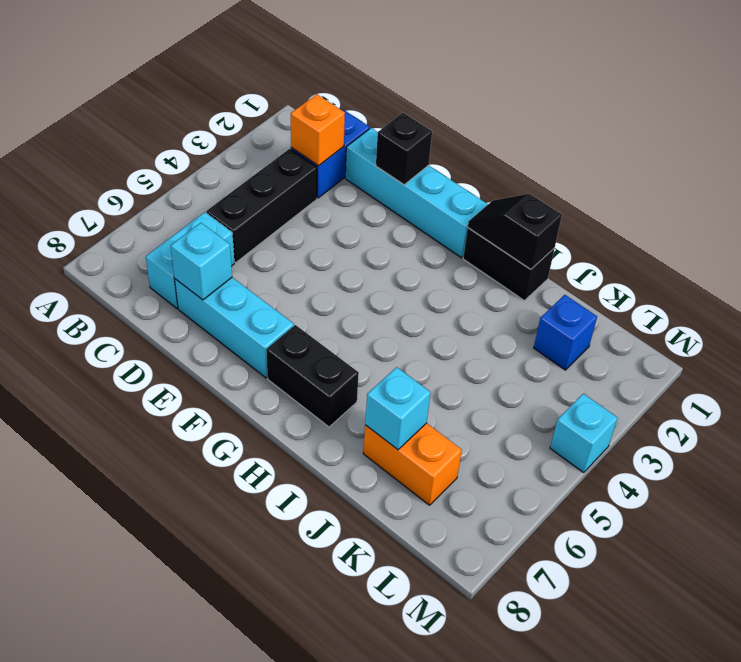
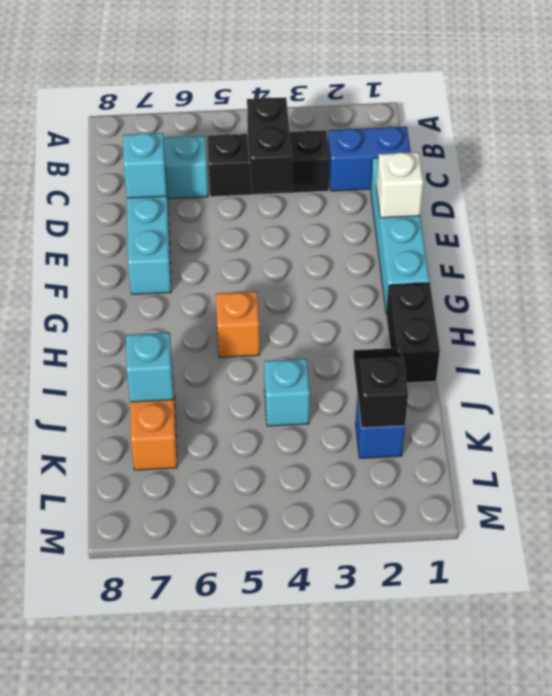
orange 1x1 brick [291,94,345,166] -> orange 1x1 brick moved to [216,291,260,357]
black 1x1 brick [376,113,432,185] -> white 1x1 brick [377,152,423,218]
black 1x2 brick [266,325,359,427] -> black 1x2 brick moved to [247,97,292,192]
black 1x2 slope [468,194,562,269] -> black 1x2 slope moved to [353,348,408,428]
cyan 1x1 brick [550,394,618,473] -> cyan 1x1 brick moved to [264,359,310,426]

